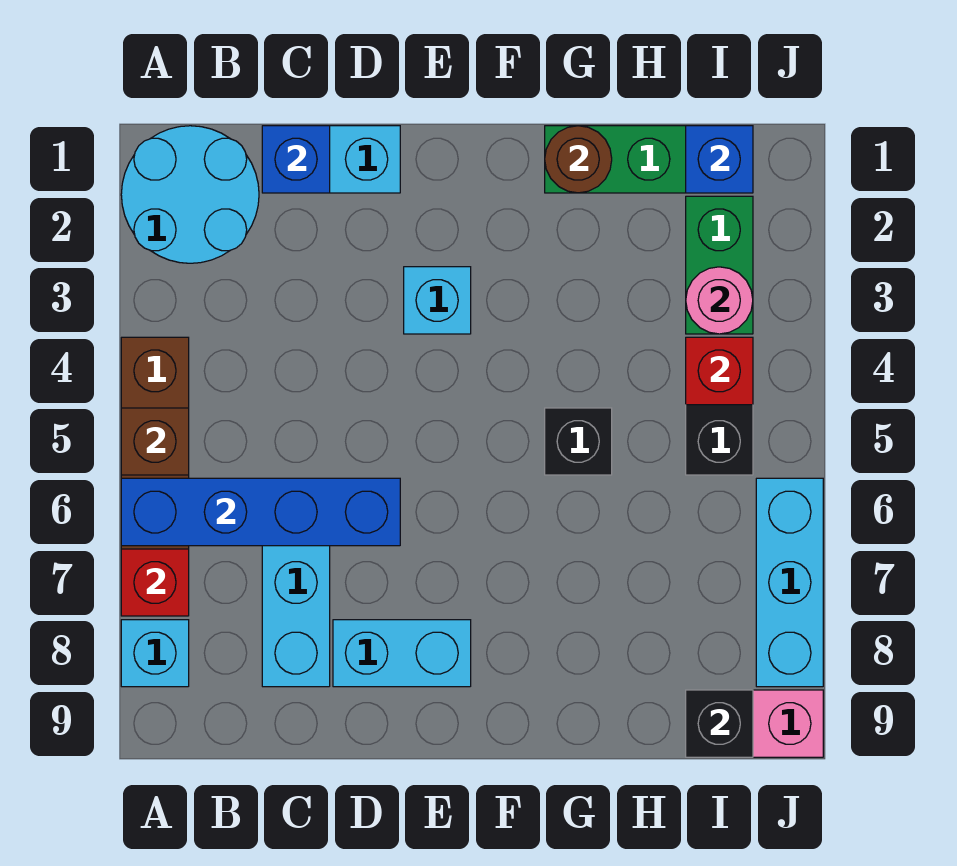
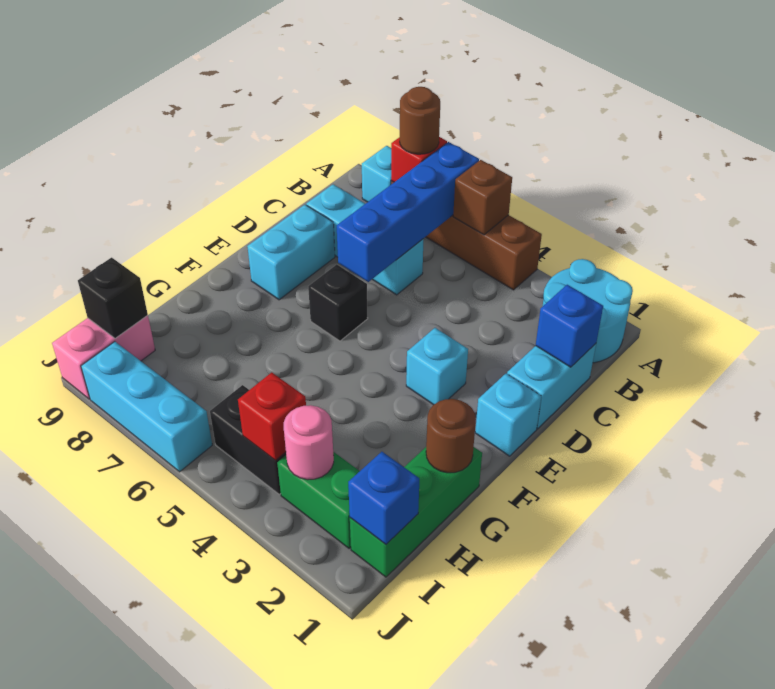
none -> brown 1x1 round brick [400,87,440,154]
none -> cyan 1x1 brick [475,373,541,456]
black 1x1 brick [545,408,612,475] -> black 1x1 brick moved to [308,264,368,341]

